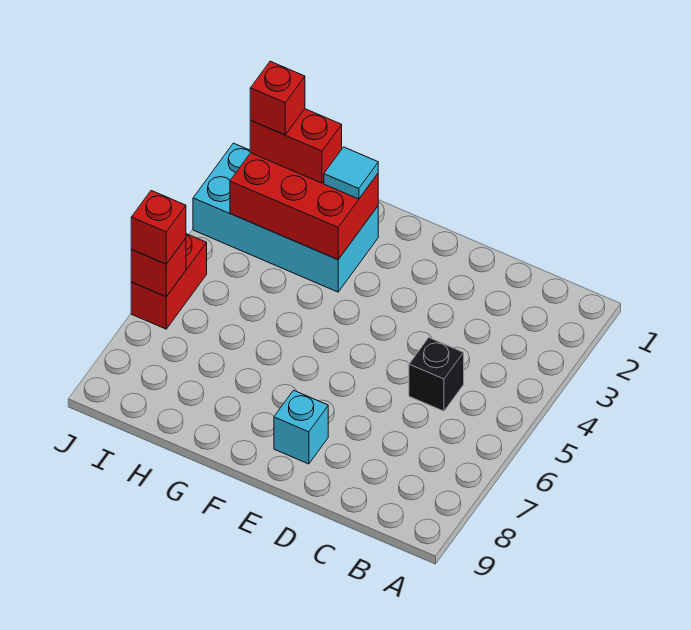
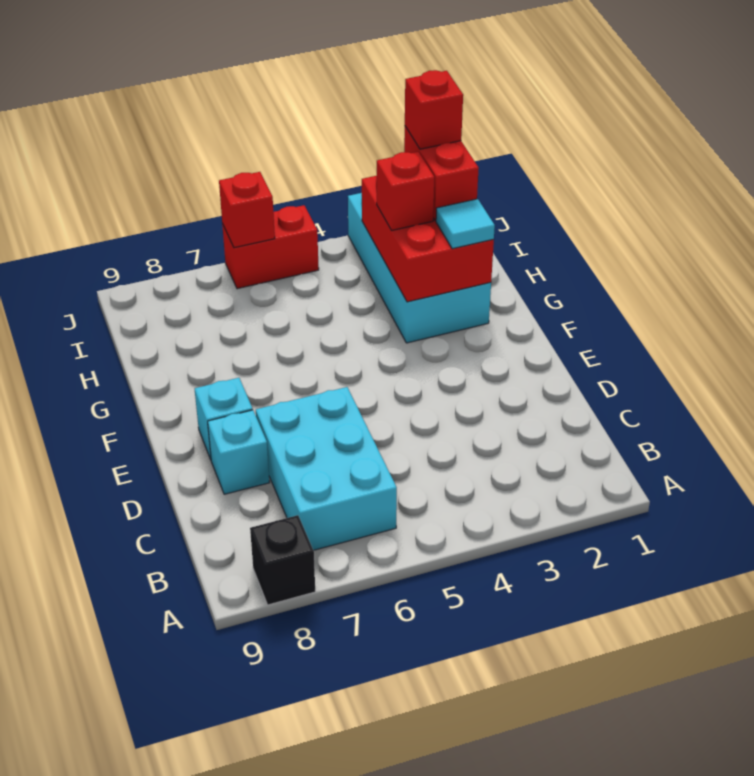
none -> cyan 2x3 brick [256,387,397,550]
black 1x1 brick [409,338,464,411] -> black 1x1 brick moved to [250,515,315,605]
none -> cyan 1x1 brick [208,410,270,494]
red 1x1 brick [131,191,186,264] -> red 1x1 brick moved to [377,152,434,230]

